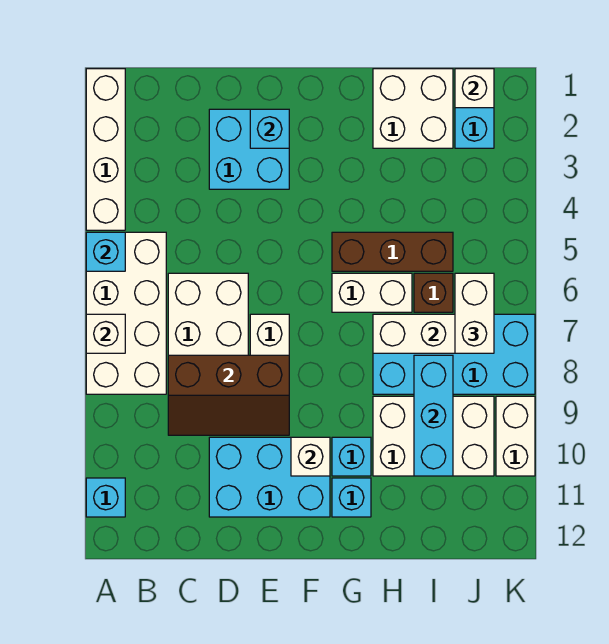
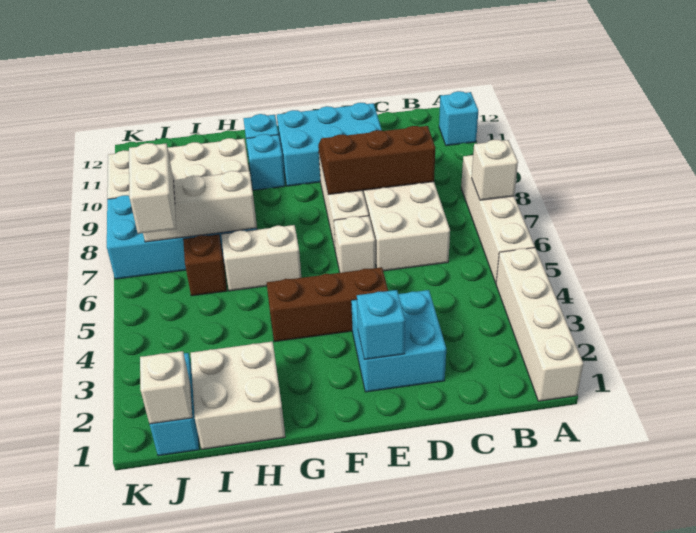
white 2x4 brick [86,232,166,394] -> white 1x4 brick [461,155,535,283]
cyan 1x1 brick [86,232,125,271] -> none
white 1x1 brick [291,437,330,476] -> white 1x1 brick moved to [334,216,376,273]
brown 1x3 brick [332,232,453,271] -> brown 1x3 brick moved to [267,267,388,342]
cyan 1x3 brick [414,355,453,476] -> none

